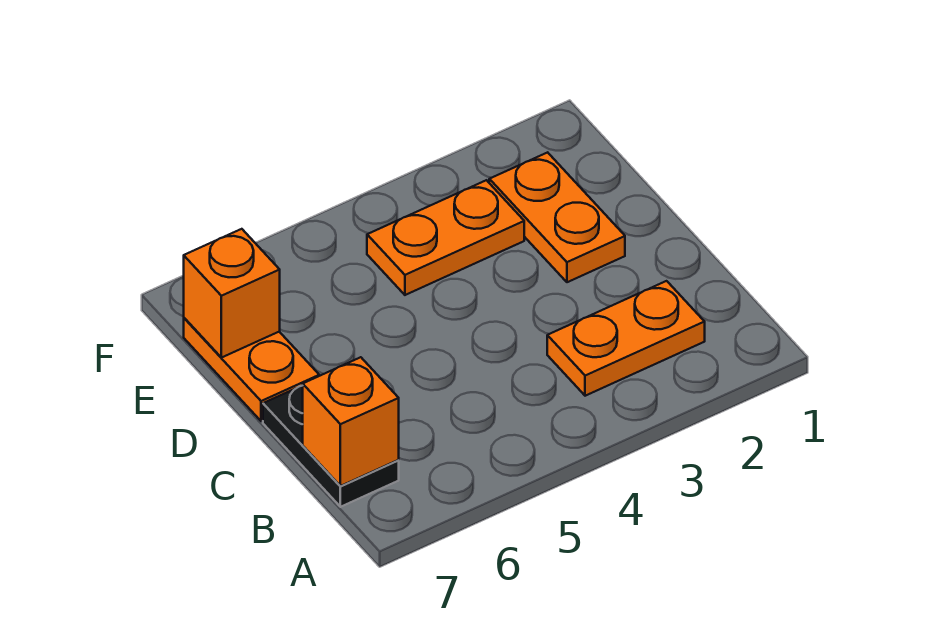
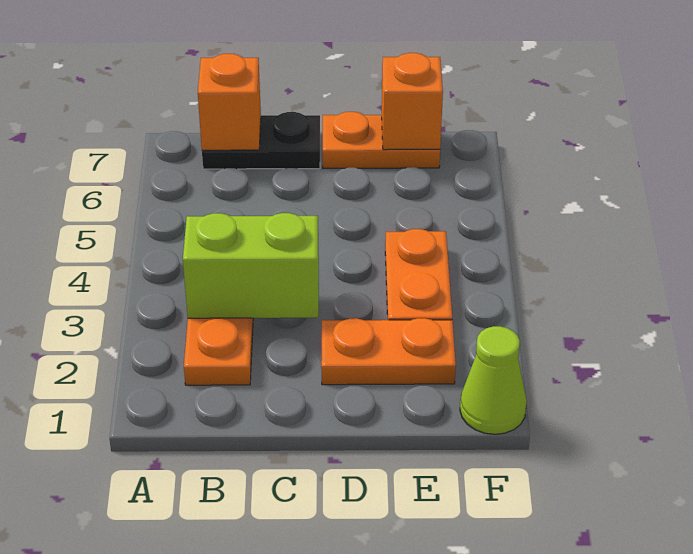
none -> lime 1x2 brick [183,213,319,318]
none -> lime 1x1 cone [460,326,527,434]

